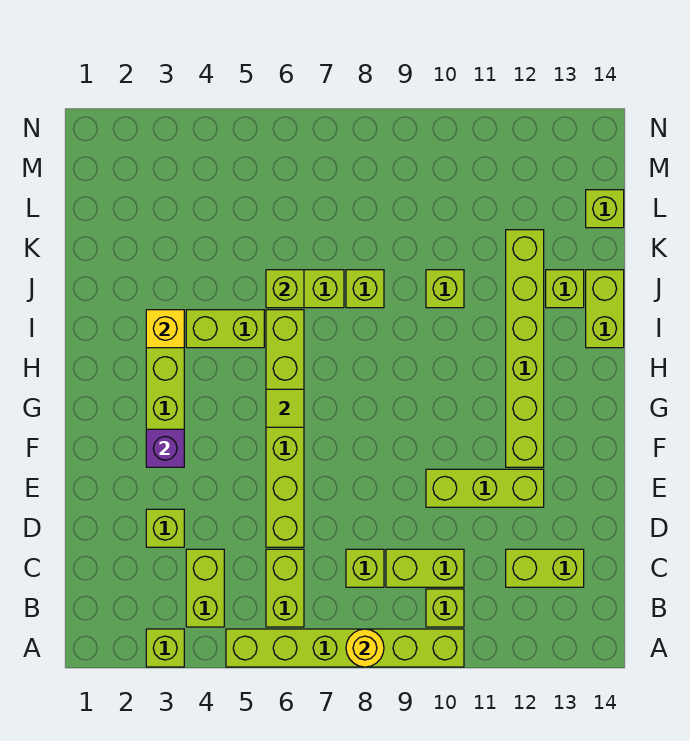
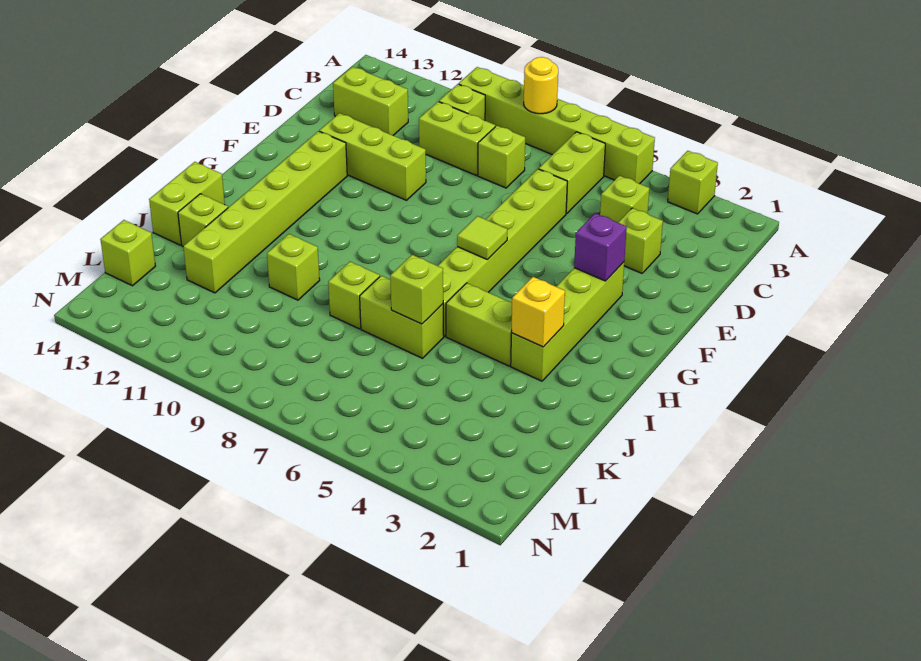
lime 1x2 brick [186,549,224,627] -> lime 1x1 brick [600,176,649,222]

